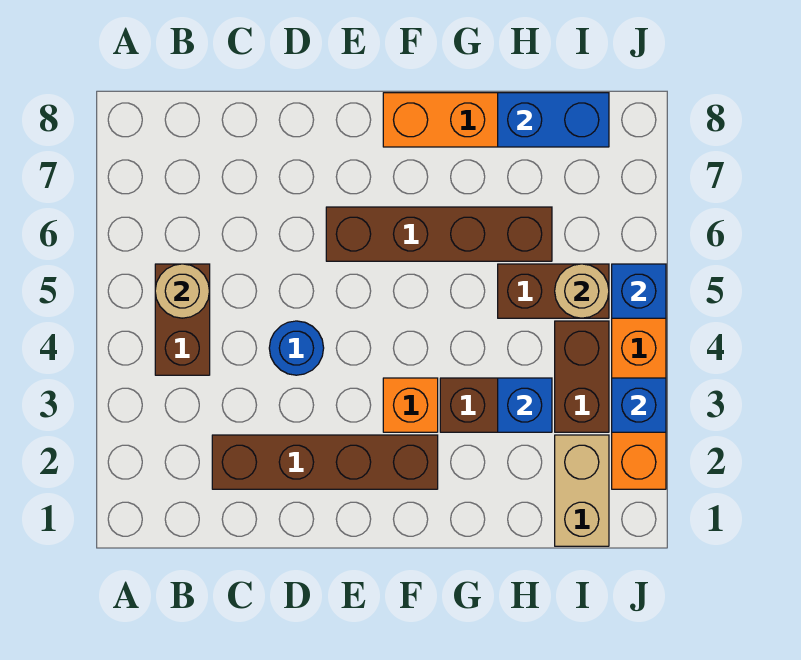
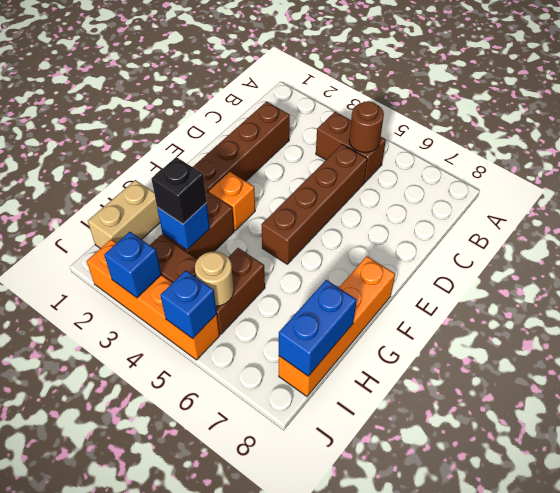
tan 1x1 round brick [155,264,210,318] -> brown 1x1 round brick [349,101,384,152]
blue 1x1 round brick [269,321,324,375] -> none
brown 1x4 brick [326,207,552,261] -> brown 1x4 brick moved to [261,144,367,264]
none -> black 1x1 brick [152,157,206,224]
tan 1x2 brick [555,435,609,546] -> tan 1x2 brick turned to [88,180,160,249]

